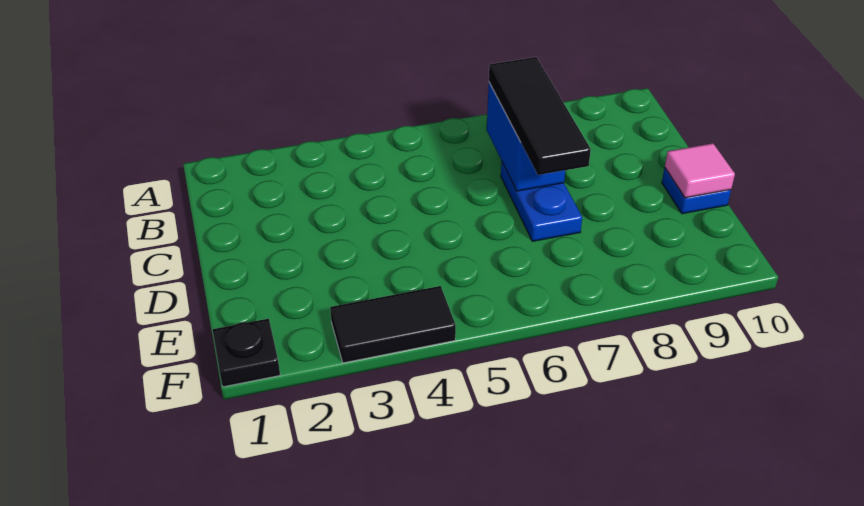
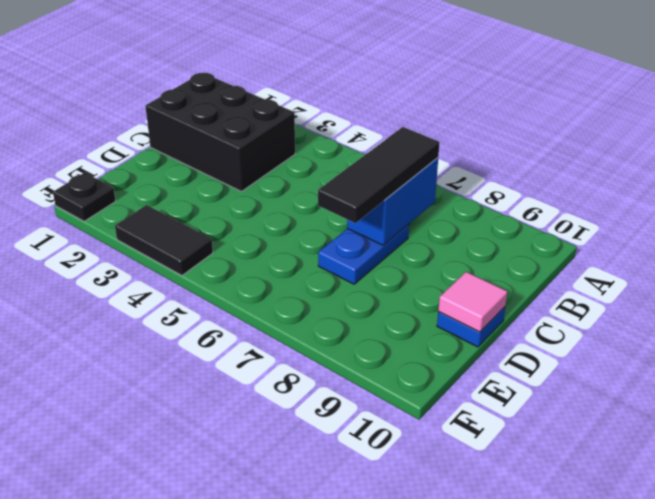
none -> black 2x3 brick [145,73,295,191]

